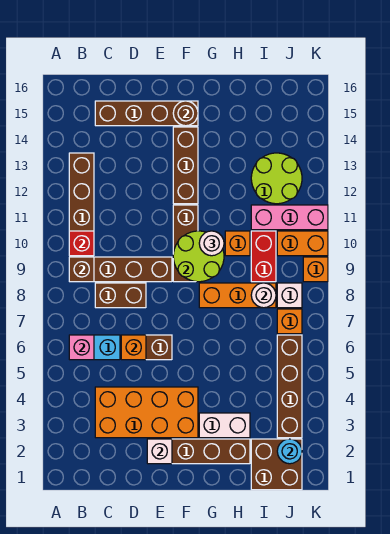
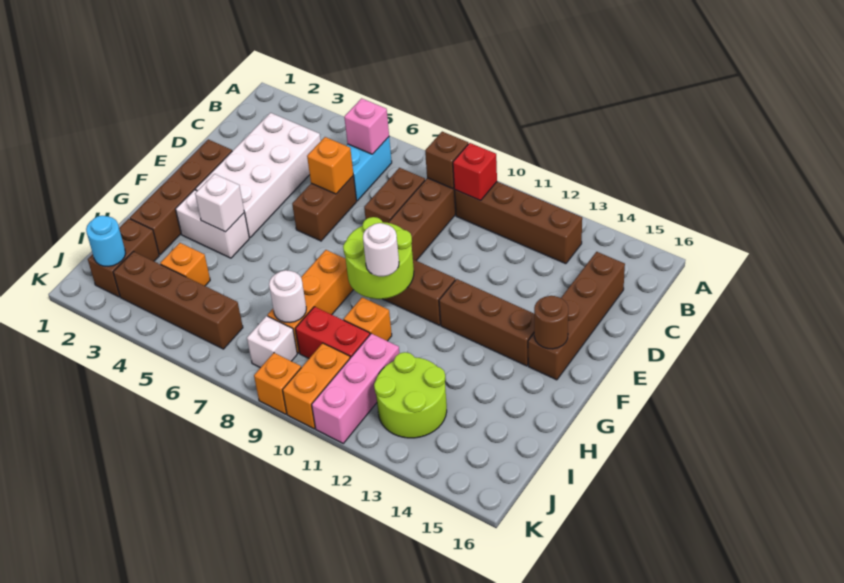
orange 2x4 brick [95,387,198,438] -> white 2x4 brick [196,113,321,237]
white 1x1 brick [147,439,172,464] -> white 1x1 brick moved to [195,174,244,232]
white 1x2 brick [199,413,250,438] -> white 1x2 brick turned to [176,190,249,258]
brown 2x2 brick [251,439,302,490] -> brown 1x2 brick [88,219,159,297]
orange 1x1 brick [277,309,302,334] -> orange 1x1 brick moved to [160,243,210,286]

